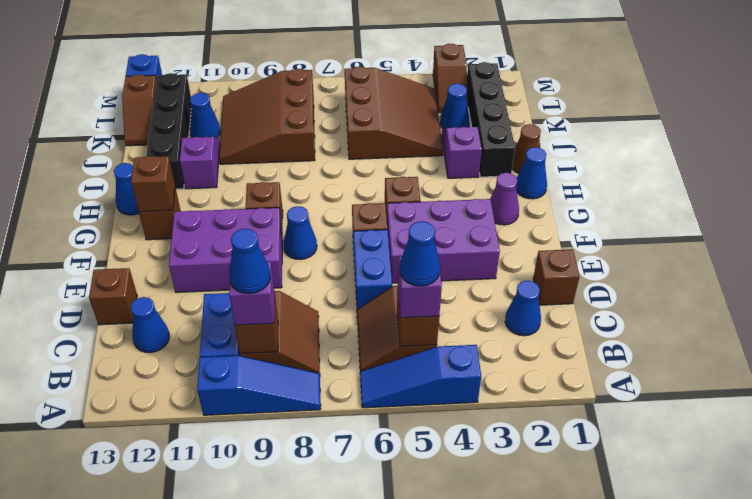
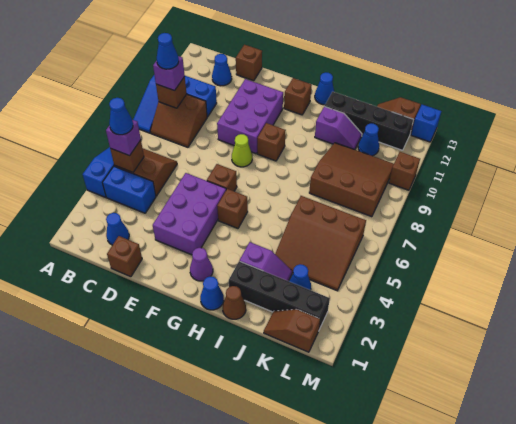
blue 1x2 brick [353,230,392,309] -> blue 1x2 brick moved to [103,166,156,213]
blue 1x1 cone [284,206,317,260] -> lime 1x1 cone [232,134,252,167]
brown 1x1 brick [131,156,175,212] -> brown 1x1 brick moved to [389,152,420,190]
brown 1x2 slope [433,44,468,113] -> brown 1x2 slope moved to [264,309,320,352]

